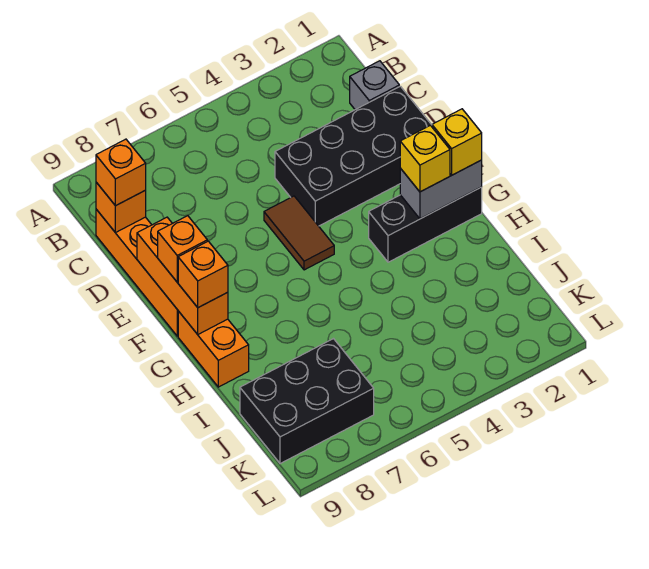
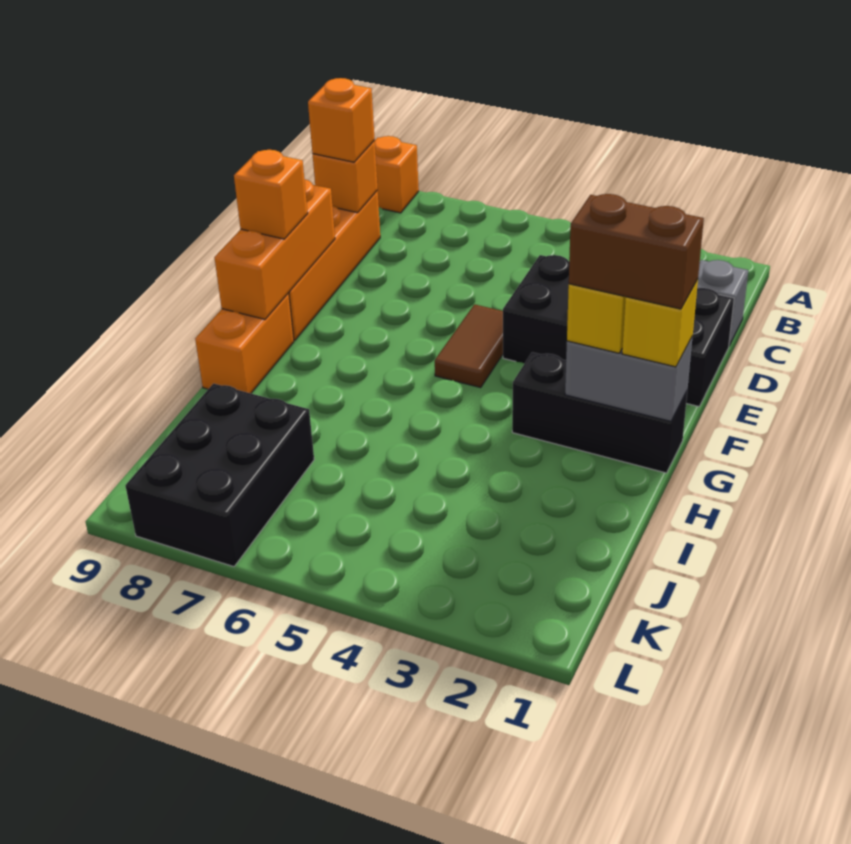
none -> brown 1x2 brick [569,194,704,309]
orange 1x1 brick [178,241,228,308] -> orange 1x1 brick moved to [375,136,419,213]
black 2x3 brick [240,339,374,464] -> black 2x3 brick turned to [125,383,314,567]

